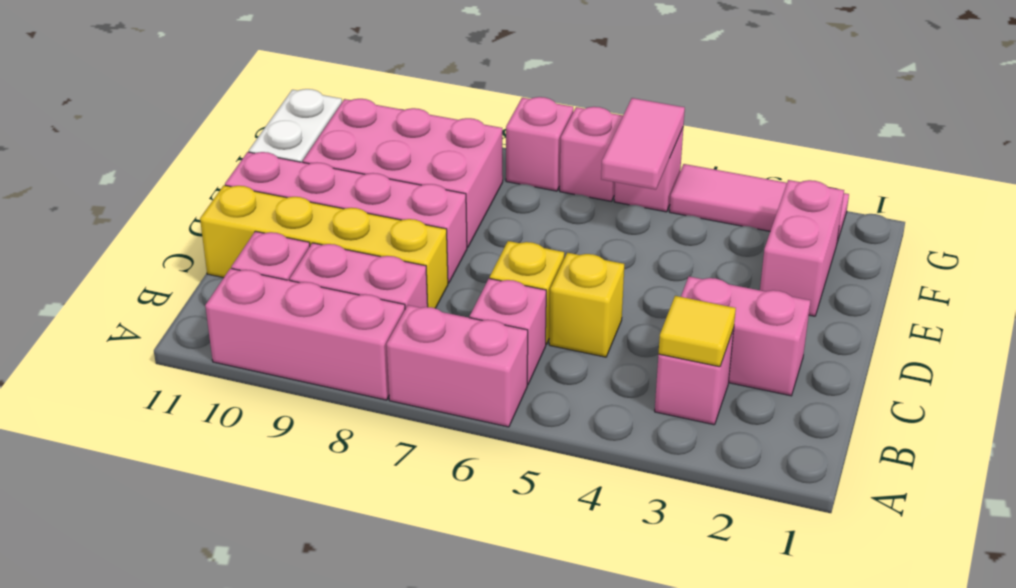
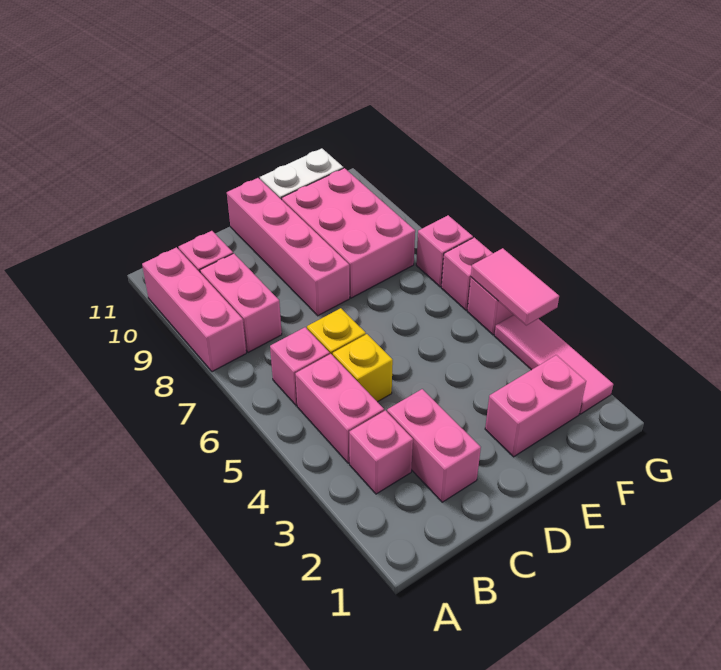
pink 1x2 brick [386,305,528,427] -> pink 1x2 brick moved to [295,354,384,463]
yellow 1x1 tile [658,296,736,367] -> none
yellow 1x4 brick [200,185,448,308] -> none
pink 1x2 tile [601,98,685,190] -> pink 1x2 tile turned to [471,248,559,325]

